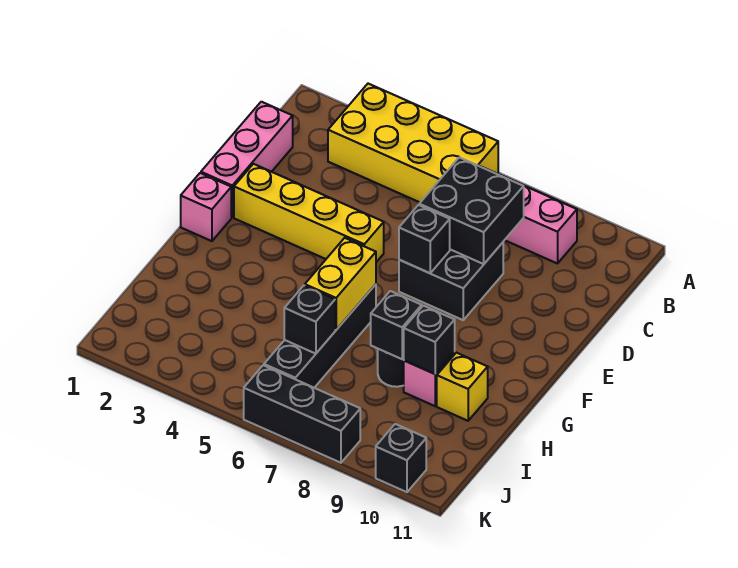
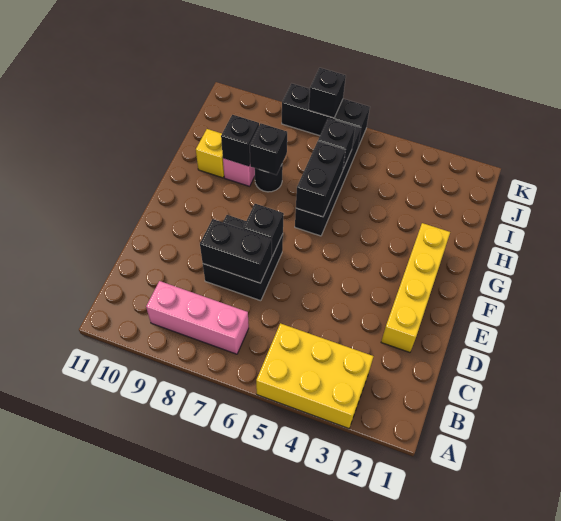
yellow 2x4 brick [328,84,498,202] -> yellow 2x3 brick [256,323,374,428]
pink 1x3 brick [201,102,293,217] -> none
black 2x2 brick [419,157,524,264] -> black 1x2 brick [200,219,272,283]
yellow 1x4 brick [234,164,384,262] -> yellow 1x4 brick turned to [381,223,450,352]
pink 1x1 brick [181,173,231,241] -> none
yellow 1x2 brick [305,238,376,330] -> black 1x2 brick [296,141,345,217]
black 1x1 brick [376,424,426,492] -> black 1x1 brick moved to [309,68,346,118]

